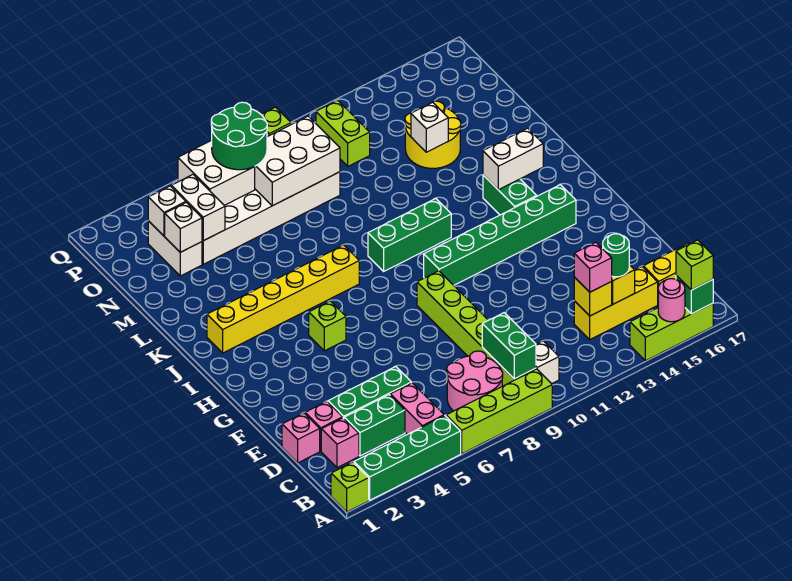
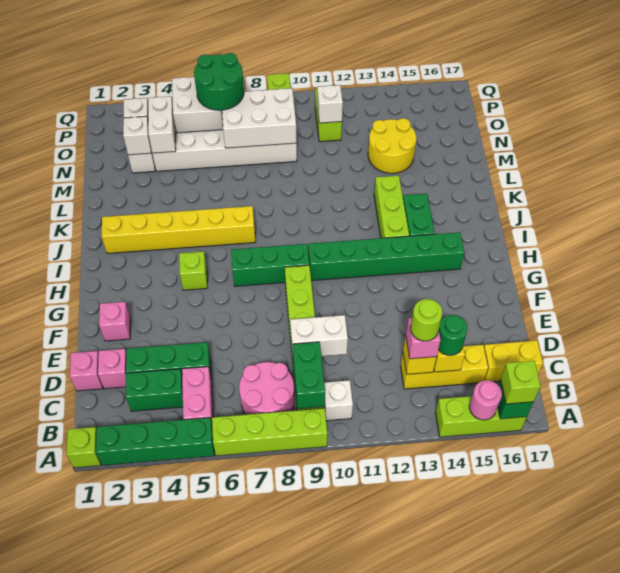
pink 1x1 brick [321,418,359,468] -> pink 1x1 brick moved to [99,302,130,341]
none -> lime 1x1 round brick [411,299,442,341]
none -> lime 1x3 brick [374,176,409,238]
green 1x3 brick [368,199,451,271] -> green 1x3 brick moved to [231,244,309,286]
white 1x2 brick [483,128,543,190] -> white 1x2 brick moved to [290,315,348,356]
white 1x1 brick [411,102,448,152] -> white 1x1 brick moved to [317,85,343,123]

